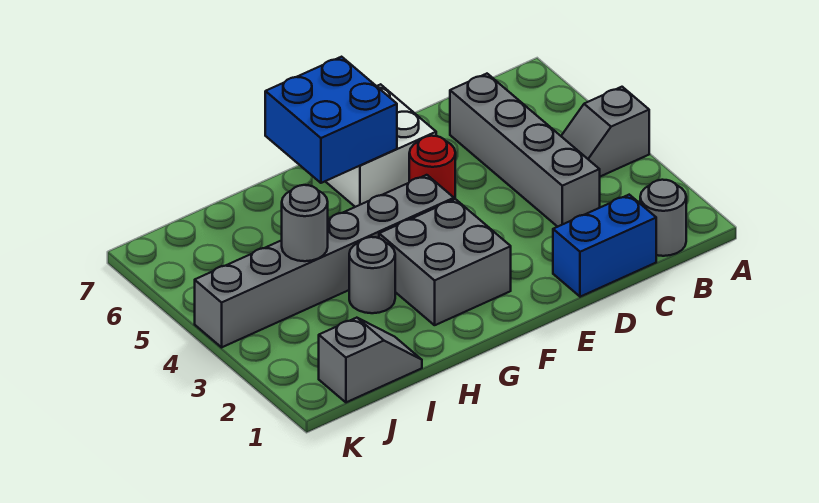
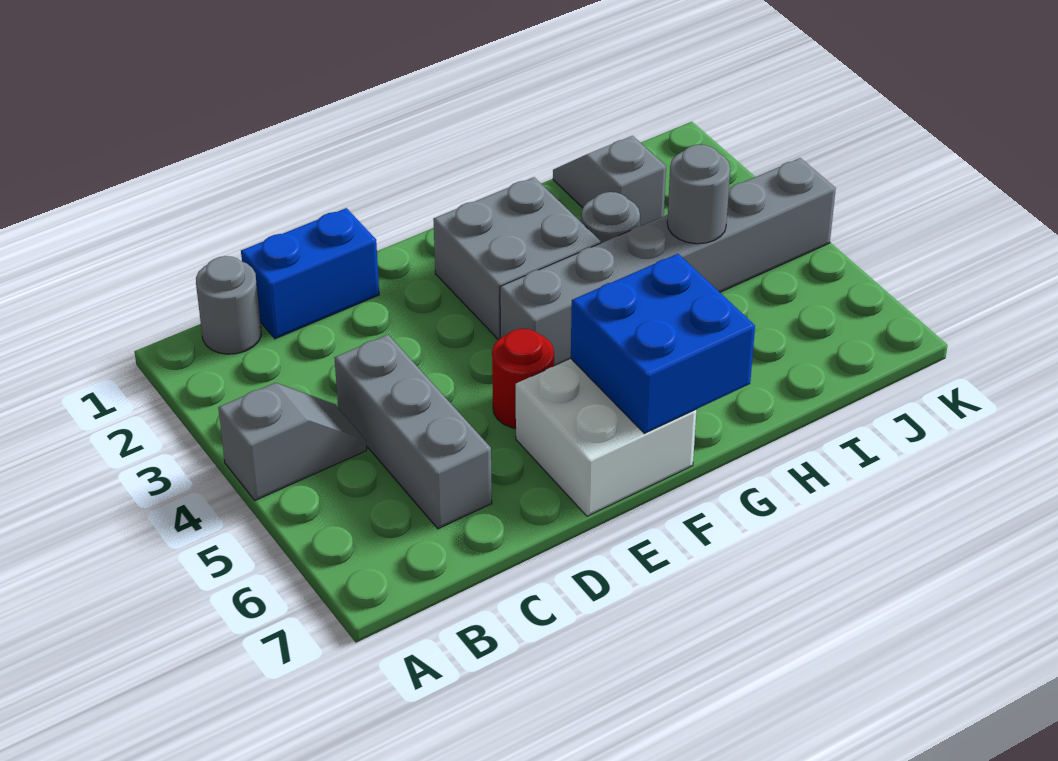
grey 1x4 brick [450,74,600,227] -> grey 1x3 brick [335,335,492,529]
grey 1x2 slope [319,318,422,402] -> grey 1x2 slope turned to [553,136,666,226]

